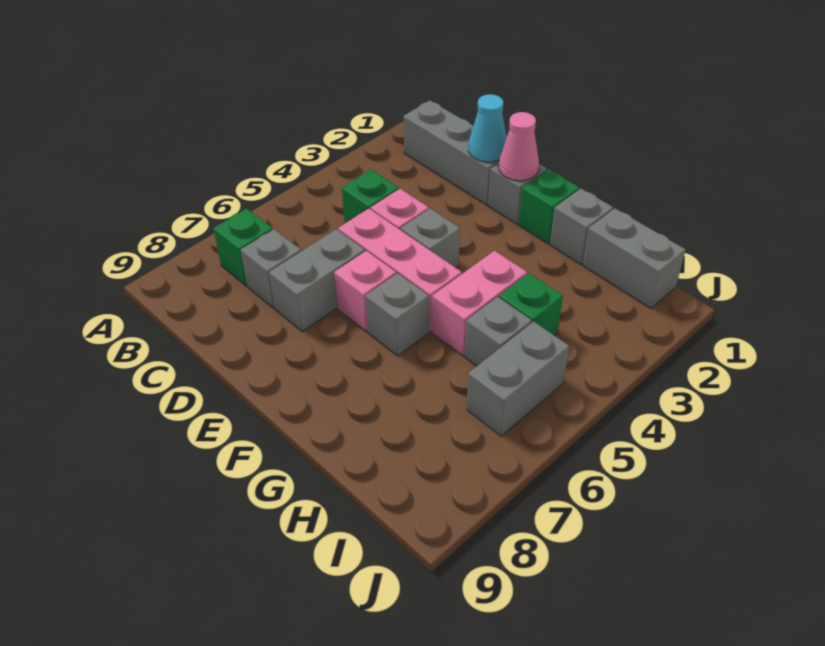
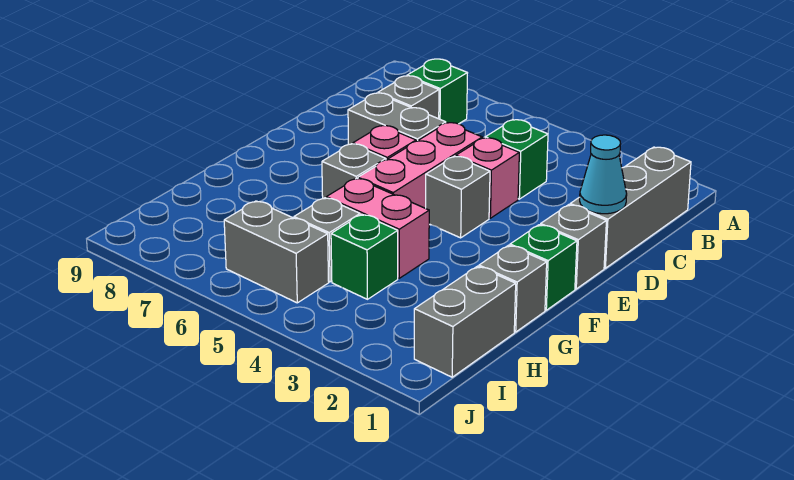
pink 1x1 cone [499,112,539,181] -> none

